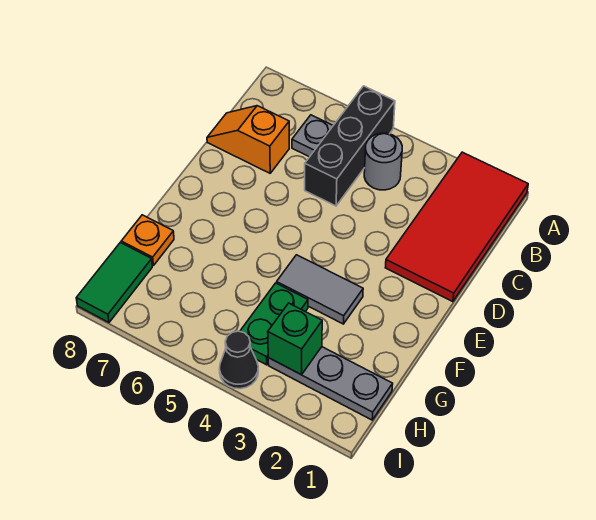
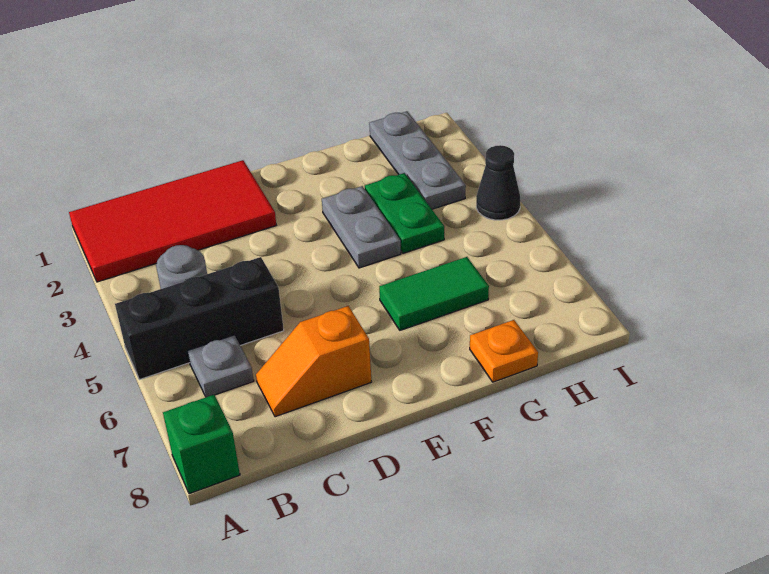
orange 1x2 slope [207,106,289,173] -> orange 1x2 slope turned to [256,306,371,417]
grey 1x2 tile [277,255,363,324] -> grey 1x2 plate [322,186,401,268]
green 1x2 plate [240,283,308,365] -> green 1x2 plate turned to [365,173,444,253]
green 1x1 brick [268,303,322,375] -> green 1x1 brick moved to [163,395,240,494]
green 1x2 tile [76,242,152,322] -> green 1x2 tile moved to [379,257,489,330]

